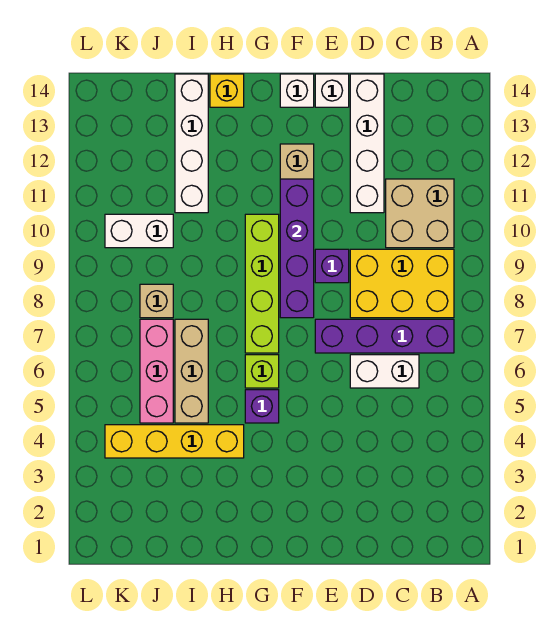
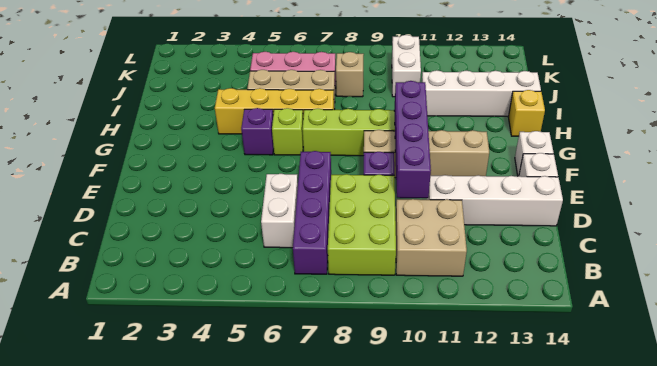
yellow 2x3 brick [350,249,454,318] -> lime 2x3 brick [328,174,396,275]
purple 1x4 brick [280,179,314,318] -> purple 1x4 brick turned to [394,81,431,198]
yellow 1x4 brick [105,425,244,458] -> yellow 1x4 brick turned to [215,88,334,134]

